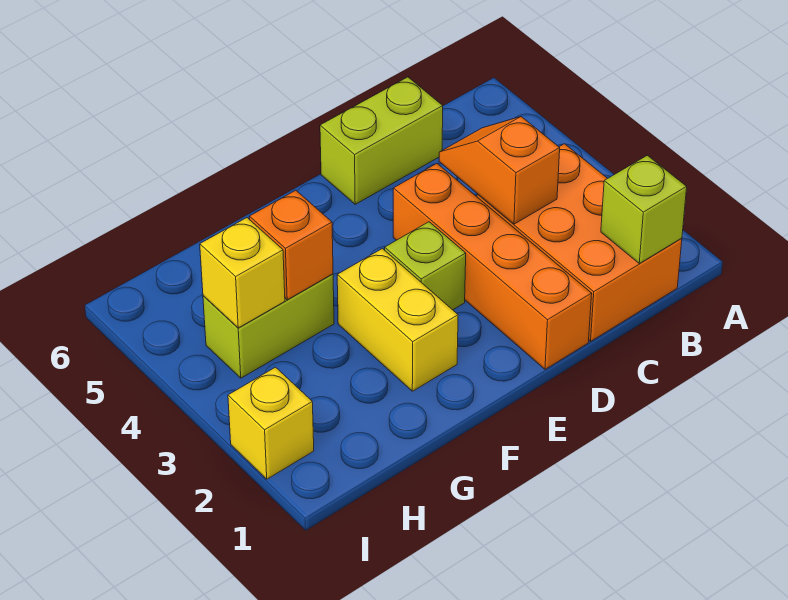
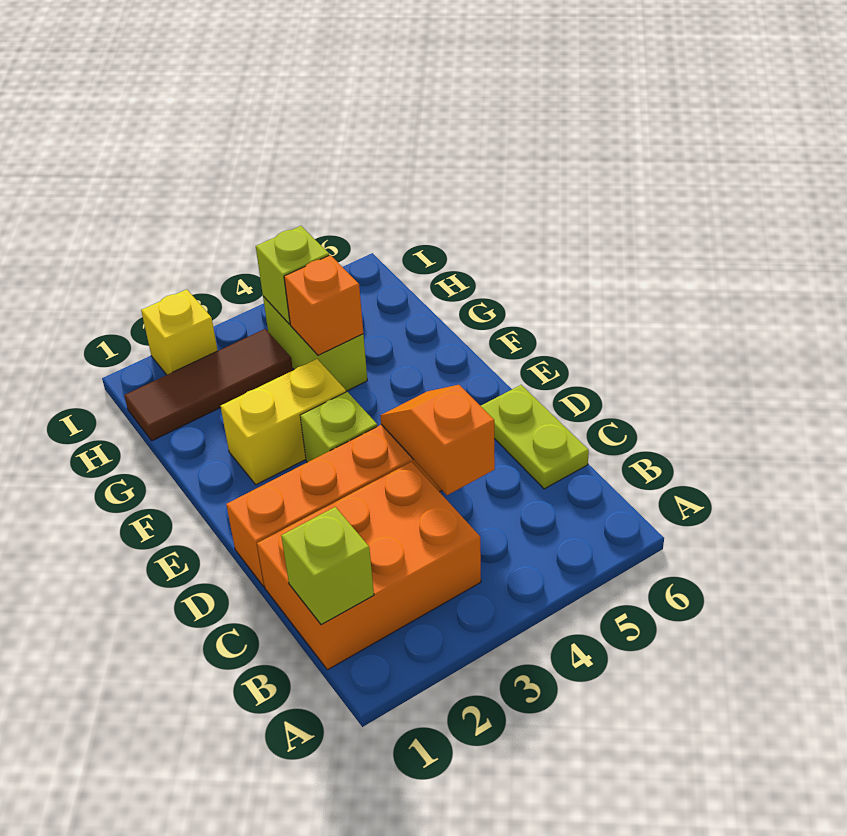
orange 1x2 slope [439,117,560,224] -> orange 1x2 slope turned to [380,385,495,495]
lime 1x2 brick [320,77,443,204] -> lime 1x2 plate [481,385,589,489]
none -> brown 1x3 tile [124,329,293,441]
yellow 1x1 brick [200,218,285,328] -> lime 1x1 brick [256,226,329,324]

